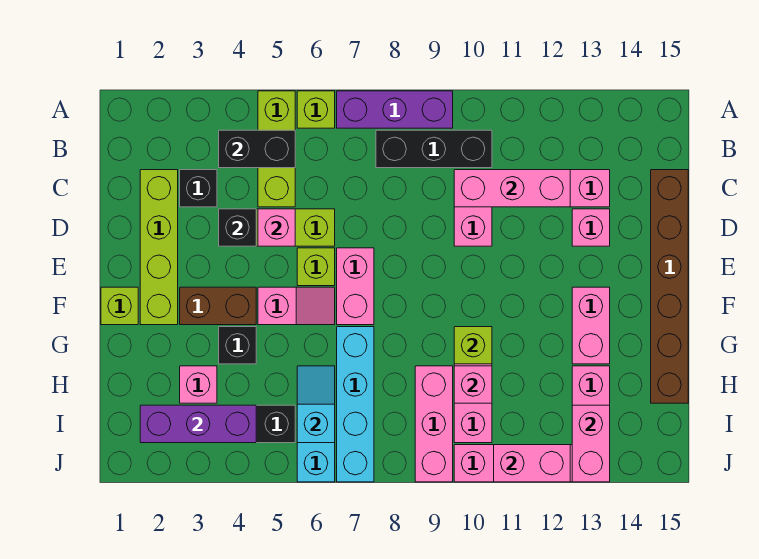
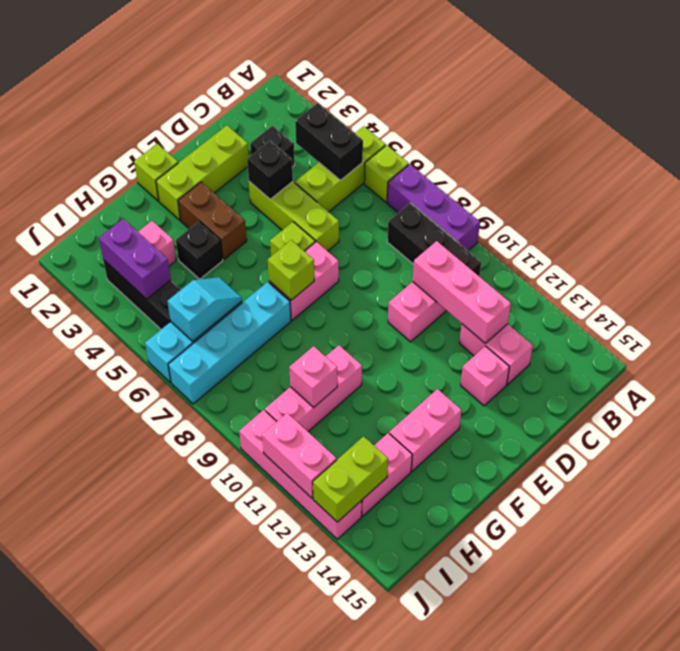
lime 1x4 brick [140,170,178,325] -> lime 1x3 brick [156,126,249,220]
brown 1x6 brick [651,170,688,403] -> none
pink 1x1 brick [258,209,295,246] -> none
pink 1x2 slope [258,287,335,325] -> none
lime 1x1 brick [454,327,492,364] -> lime 1x1 brick moved to [268,240,314,300]
pink 1x3 brick [415,366,453,482] -> none
purple 1x3 brick [140,405,256,443] -> purple 1x2 brick [99,219,171,299]
pink 1x2 brick [572,405,610,482] -> lime 1x2 brick [313,436,388,522]

